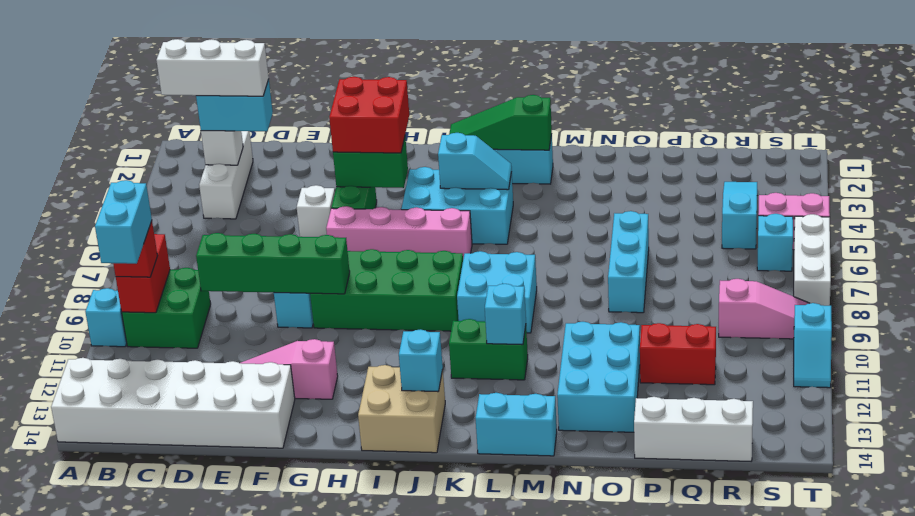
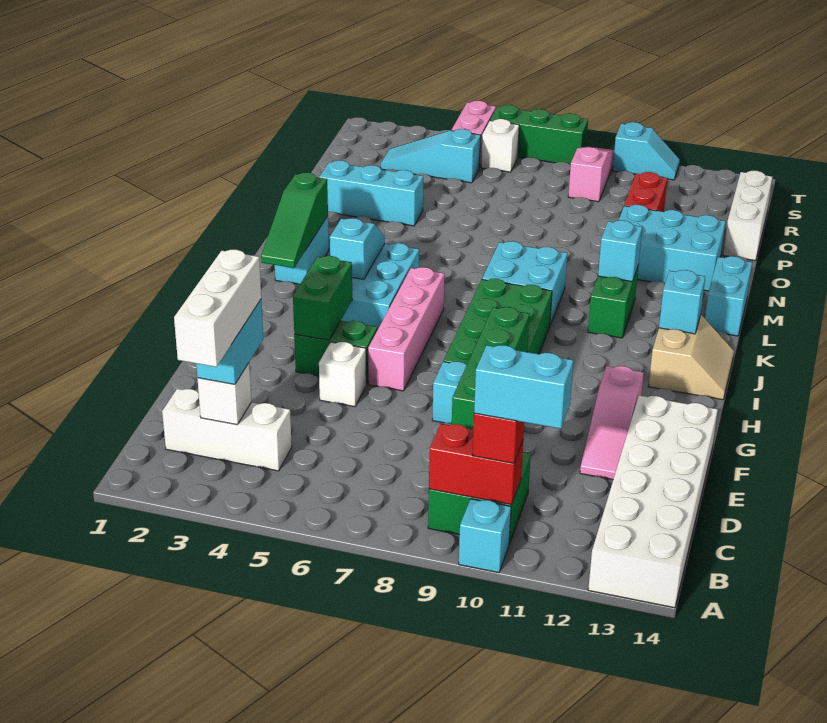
red 2x2 brick [329,77,409,153] -> none
tan 2x2 brick [358,365,445,453] -> tan 2x2 slope [648,315,734,400]
cyan 1x3 brick [608,211,649,313] -> cyan 1x3 brick moved to [319,161,423,226]
cyan 1x1 brick [757,214,793,271] -> white 1x1 brick [481,119,519,172]
white 1x3 brick [794,214,831,306] -> green 1x3 brick [490,105,588,165]

